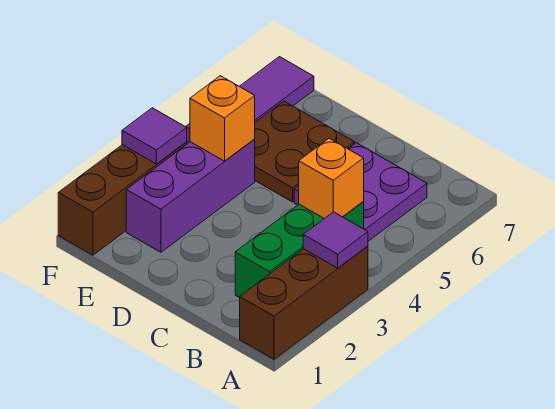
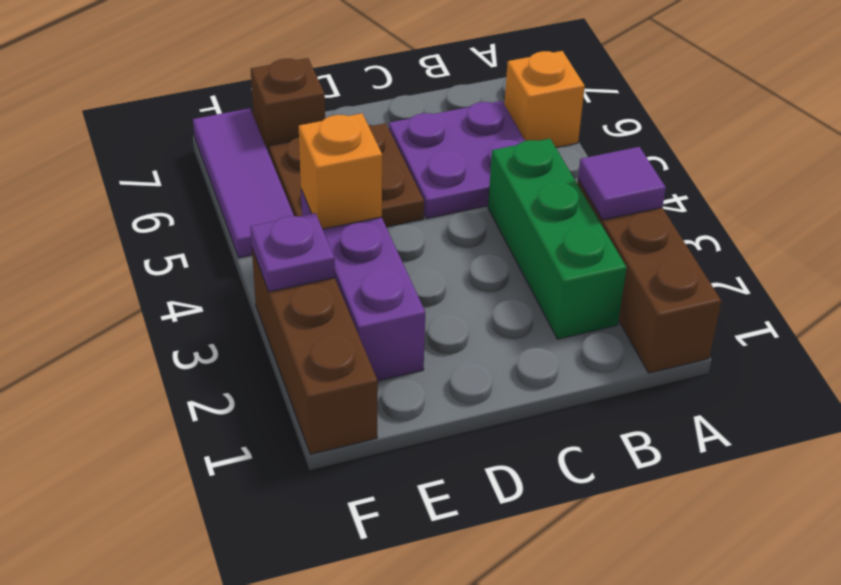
orange 1x1 brick [299,138,364,219] -> orange 1x1 brick moved to [504,51,585,148]
none -> brown 1x1 brick [251,58,325,153]
purple 1x1 tile [122,108,187,164] -> purple 1x1 plate [250,213,335,292]

